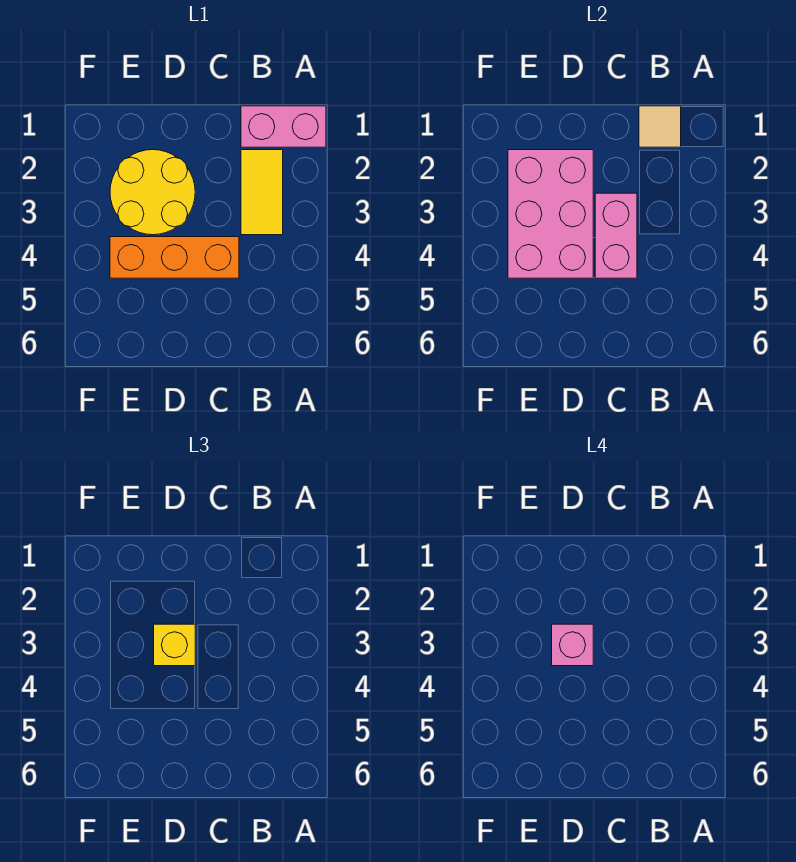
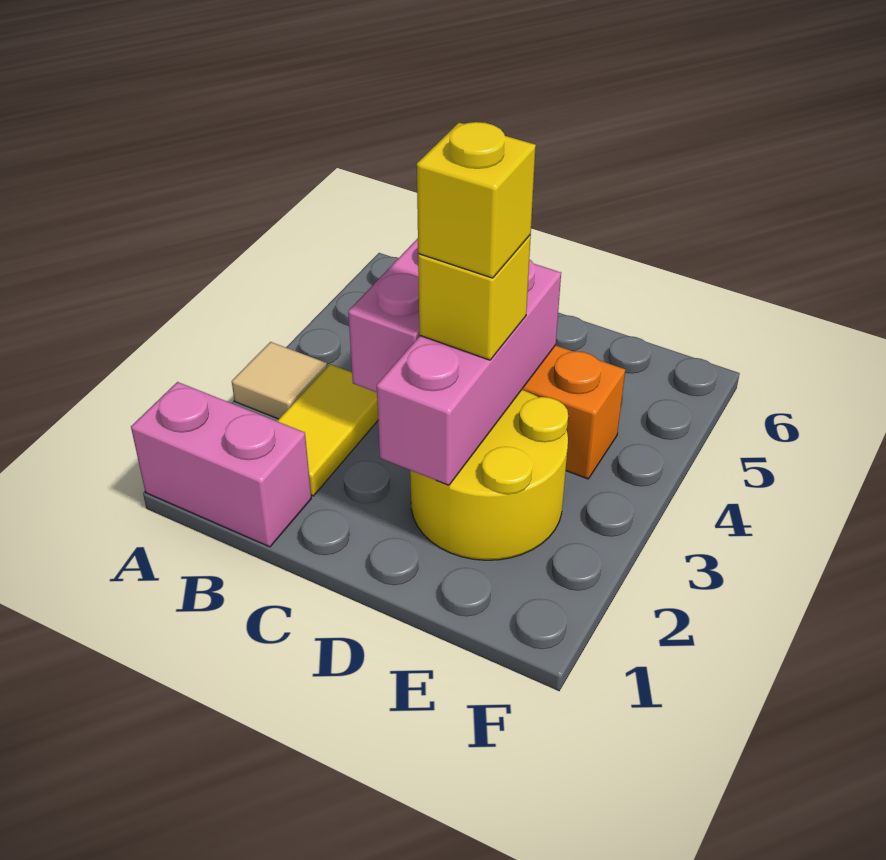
tan 1x1 tile [639,106,681,147] -> tan 1x1 tile moved to [232,342,327,419]
pink 2x3 brick [508,150,593,278] -> pink 1x3 brick [377,259,561,485]
pink 1x1 brick [552,624,593,666] -> yellow 1x1 brick [417,122,536,278]

